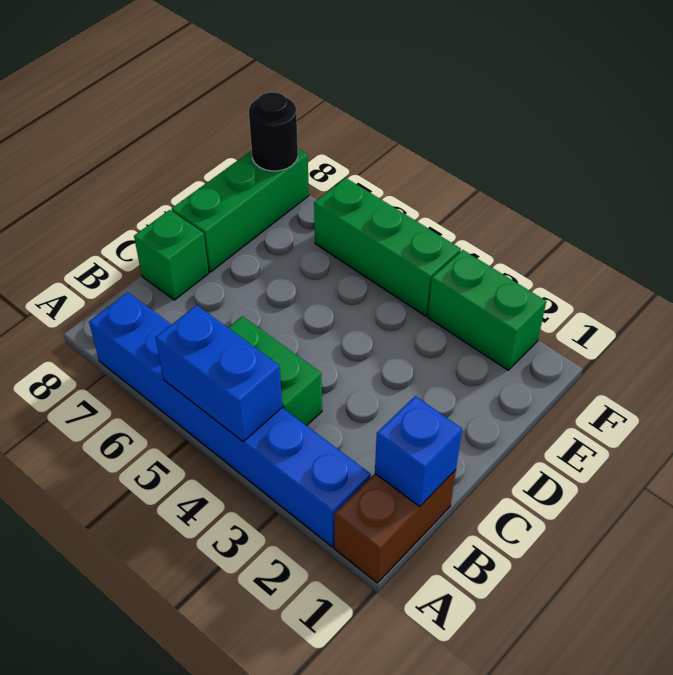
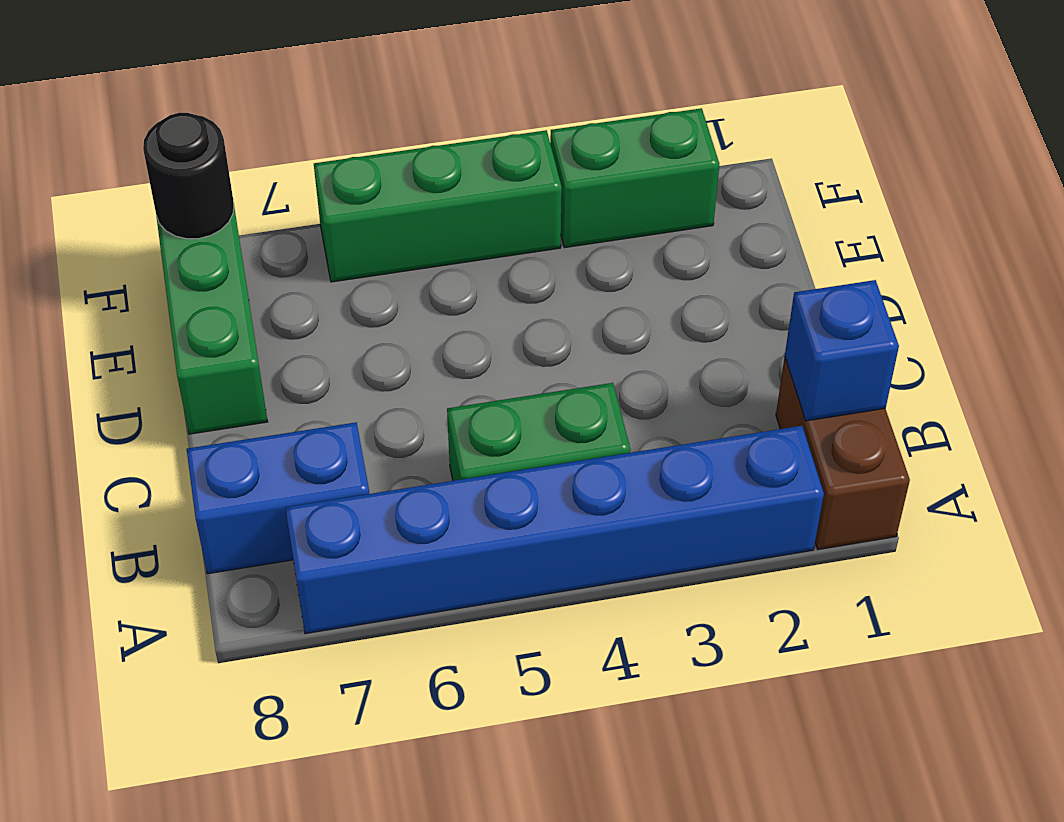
blue 1x2 brick [156,305,282,442] -> blue 1x2 brick moved to [187,422,369,574]
green 1x1 brick [134,210,209,300] -> none

